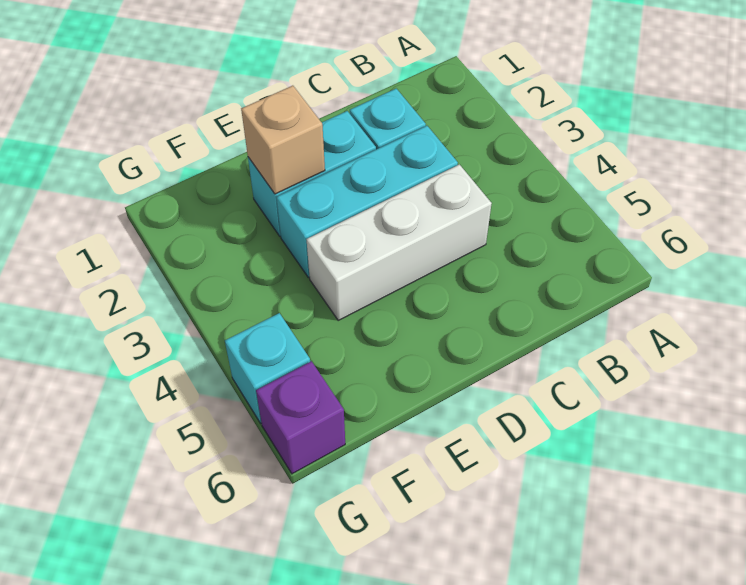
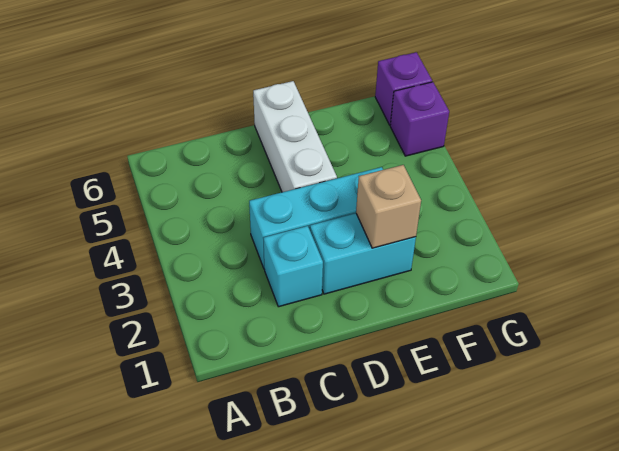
white 1x3 brick [307,164,492,320] -> white 1x3 brick turned to [253,81,337,192]
cyan 1x1 brick [225,313,310,423] -> purple 1x1 brick [390,82,449,156]

